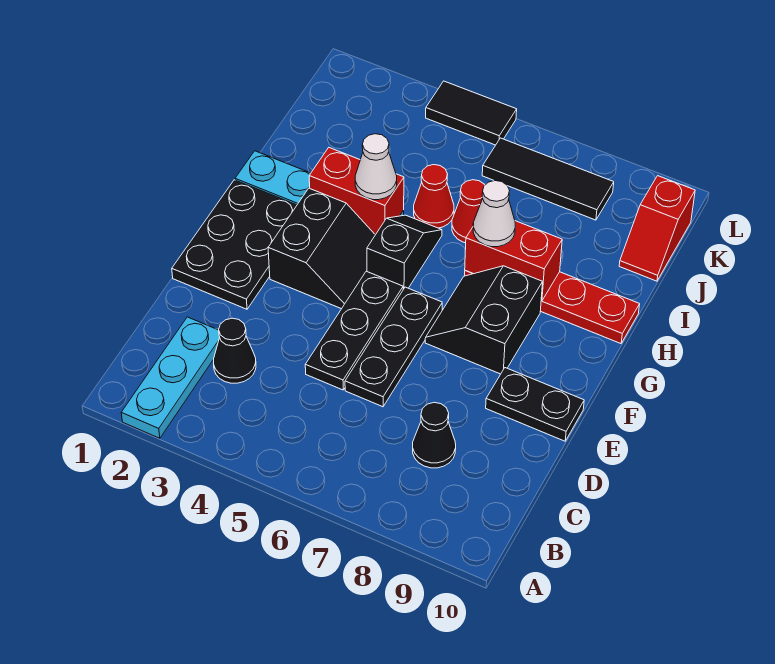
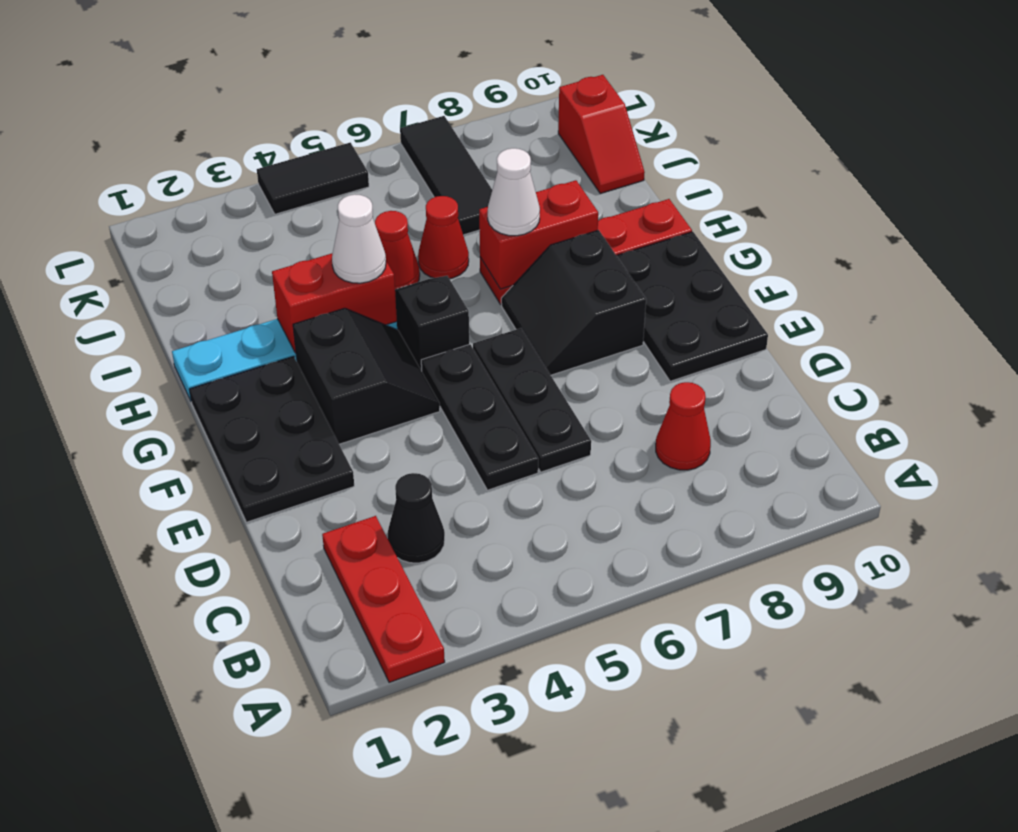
cyan 1x3 plate [121,317,220,438] -> red 1x3 plate [322,516,445,682]
black 1x1 cone [413,403,456,468] -> red 1x1 cone [656,382,711,470]
black 1x2 plate [486,368,584,441] -> black 2x3 plate [617,232,768,381]
black 1x3 tile [482,138,614,220] -> black 1x3 tile turned to [400,116,492,235]

